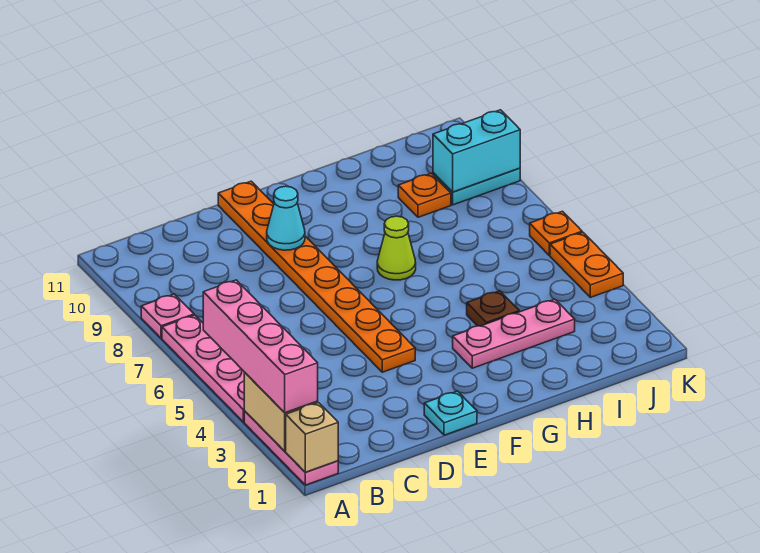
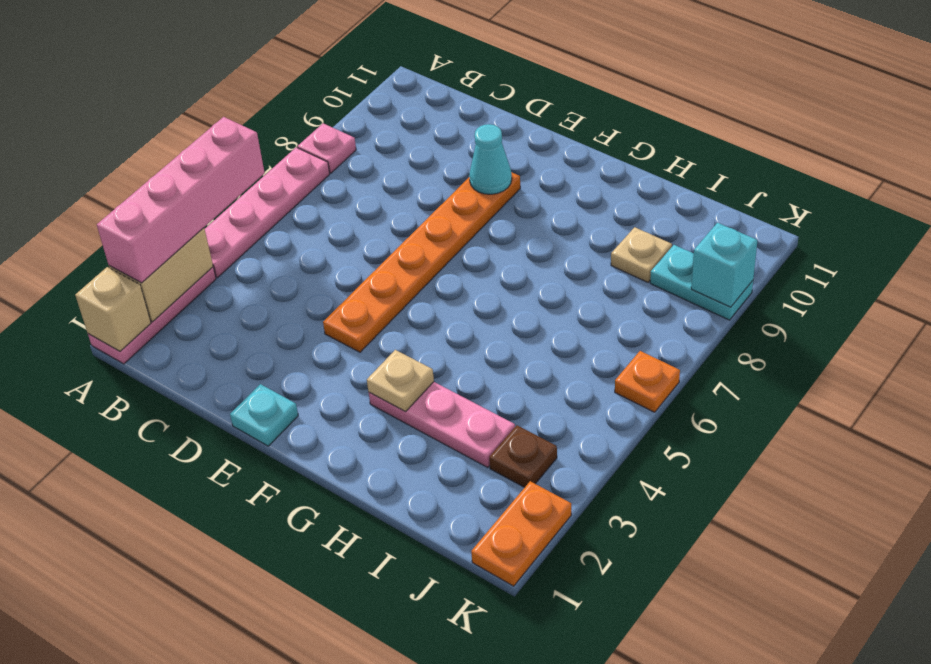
orange 1x8 plate [218,181,415,372] -> orange 1x6 plate [323,172,520,352]
none -> tan 1x1 plate [367,350,434,412]
lime 1x1 cone [377,216,416,280] -> none
brown 1x1 plate [467,291,519,326] -> brown 1x1 plate moved to [489,425,557,487]
orange 1x1 plate [398,173,451,217] -> tan 1x1 plate [611,227,672,282]
cyan 1x2 brick [433,110,520,192] -> cyan 1x1 brick [691,223,758,307]
orange 1x2 plate [550,232,623,297] -> orange 1x2 plate moved to [471,481,571,586]

